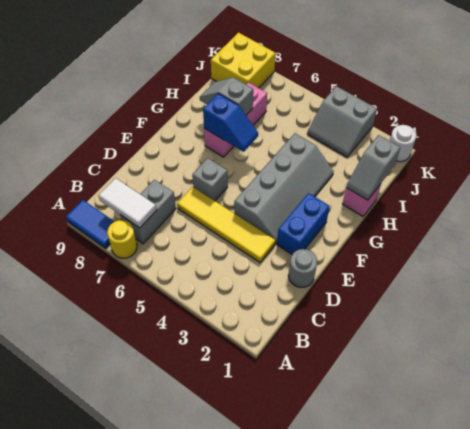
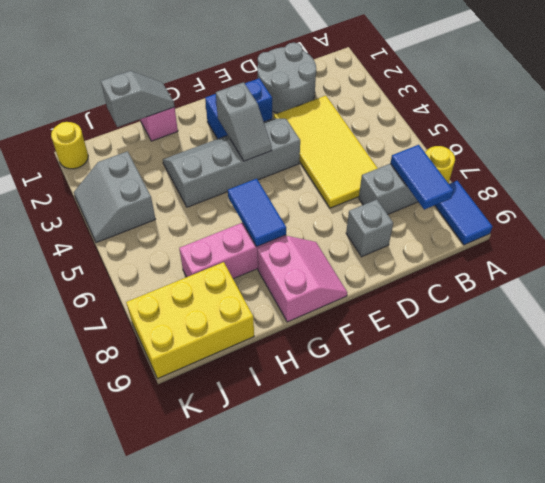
white 1x2 tile [98,178,157,228] -> blue 1x2 tile [390,145,453,210]
grey 1x1 round brick [288,249,317,288] -> grey 2x2 round brick [258,43,316,113]
yellow 1x4 tile [177,187,275,263] -> yellow 2x4 tile [274,96,378,208]
grey 1x1 brick [192,158,228,201] -> grey 1x1 brick moved to [346,200,393,257]
none -> pink 2x2 slope [257,236,347,322]
blue 1x2 slope [203,93,258,152] -> blue 1x2 tile [228,179,286,247]
grey 1x2 slope [200,77,253,115] -> grey 1x2 slope moved to [216,82,272,161]
grey 2x2 slope [307,86,377,157] -> grey 2x2 slope turned to [74,151,155,243]
yellow 2x2 brick [211,33,276,88] -> yellow 2x3 brick [126,262,254,379]
white 1x1 round brick [390,125,416,162] -> yellow 1x1 round brick [51,122,88,169]

